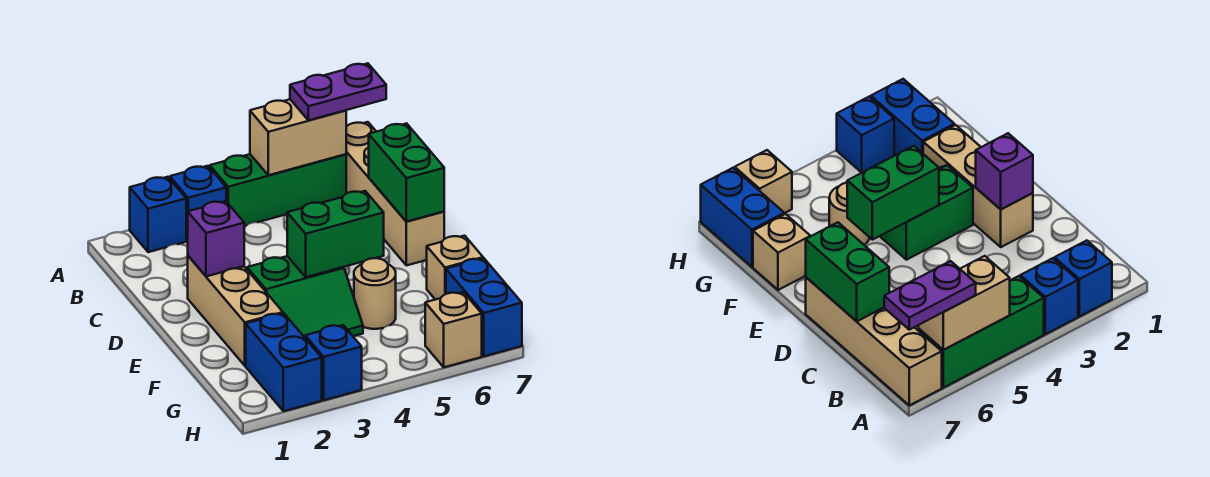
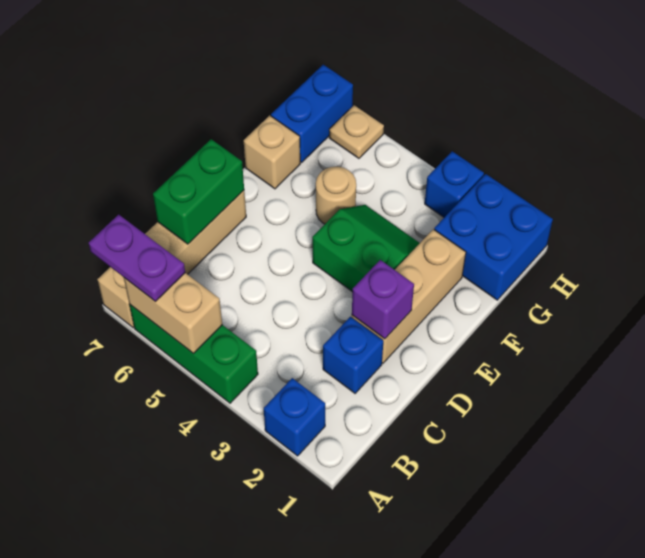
blue 1x1 brick [170,166,226,240] -> blue 1x1 brick moved to [323,317,383,393]
green 1x2 brick [287,191,384,277] -> none
blue 1x2 brick [246,313,322,411] -> blue 2x2 brick [434,174,553,300]
tan 1x1 brick [425,292,482,367] -> tan 1x1 plate [329,105,384,158]

